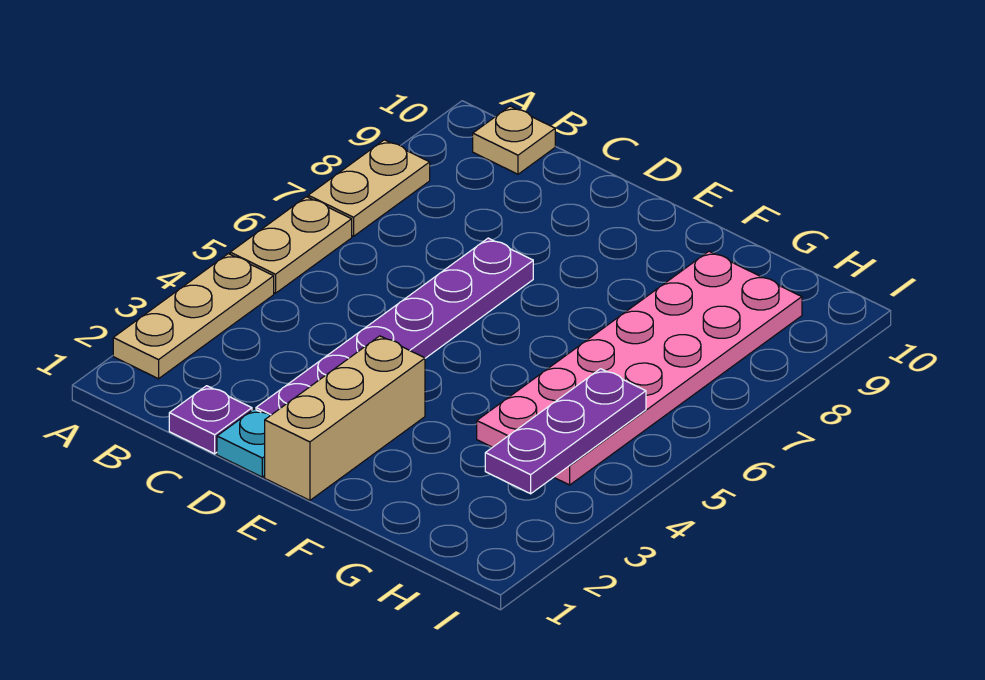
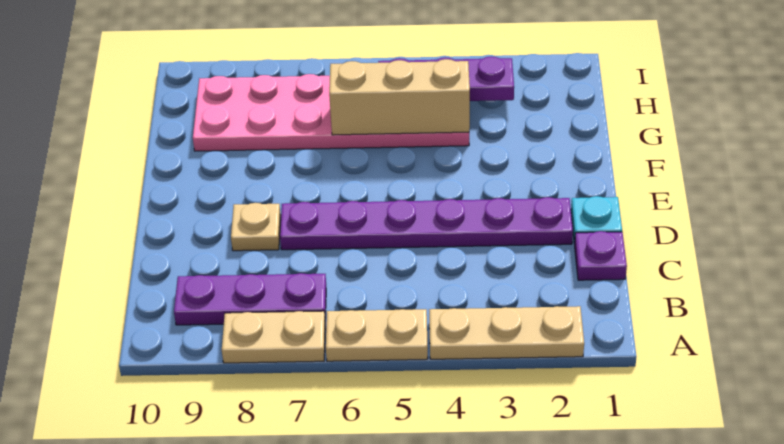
none -> purple 1x3 plate [174,273,326,325]
tan 1x1 plate [473,106,555,174] -> tan 1x1 plate moved to [231,203,281,251]
tan 1x3 brick [265,336,425,500] -> tan 1x3 brick moved to [329,59,470,135]

